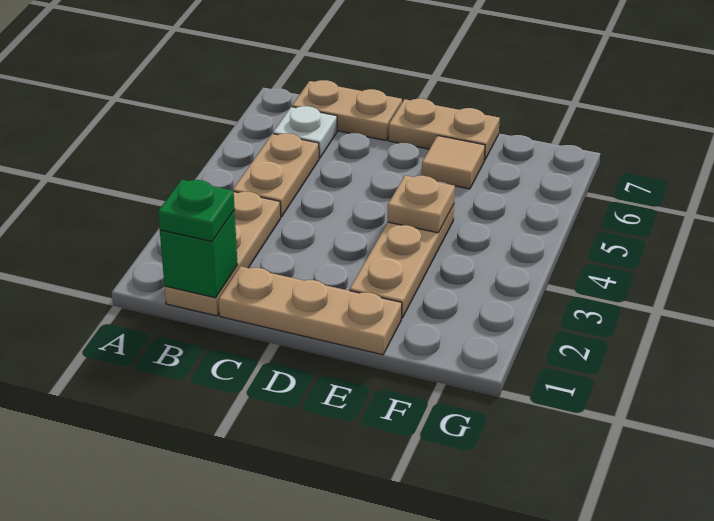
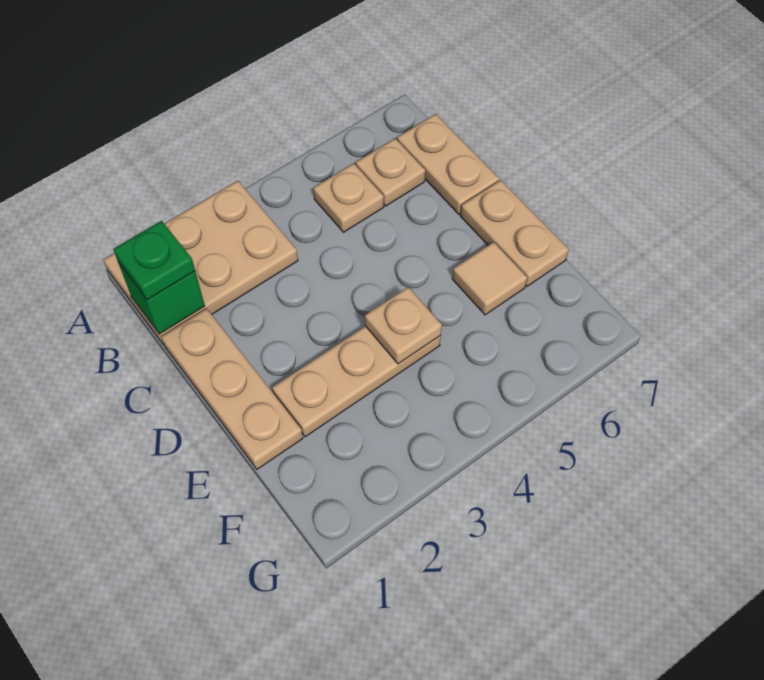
tan 1x3 plate [165,192,281,316] -> tan 2x3 plate [104,181,298,345]
tan 1x2 plate [233,134,319,217] -> tan 1x1 plate [313,163,384,232]
white 1x1 plate [273,106,337,158] -> tan 1x1 plate [356,138,425,206]

